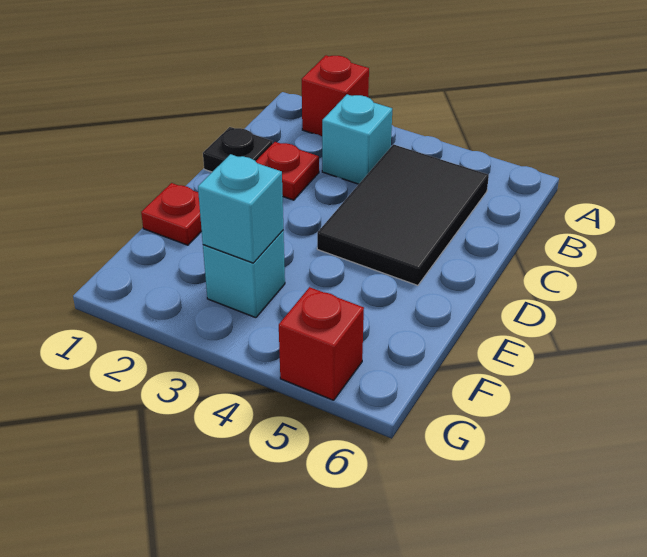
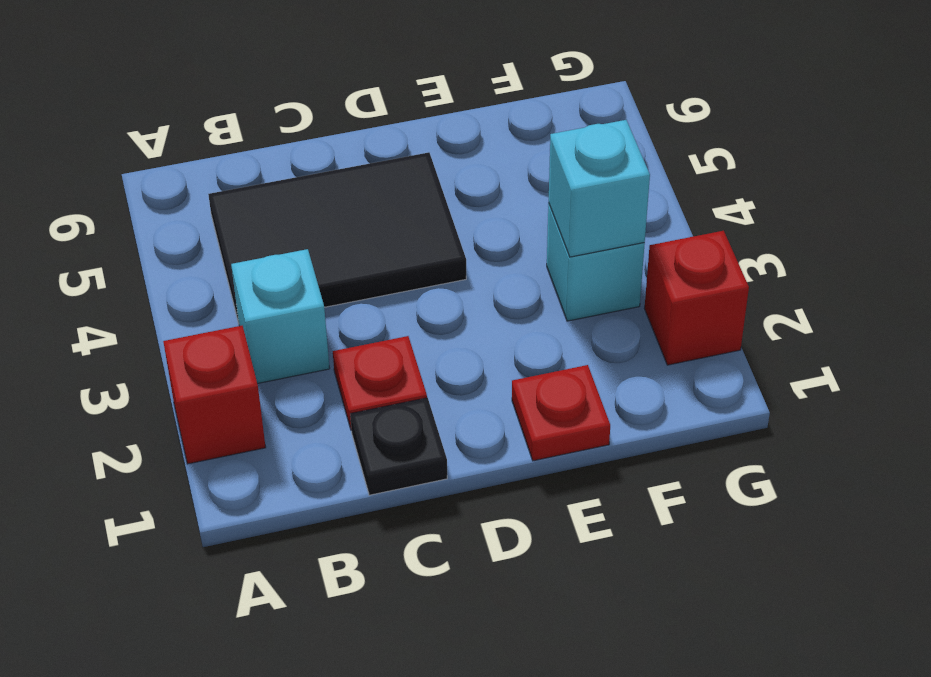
red 1x1 brick [279,287,364,400] -> red 1x1 brick moved to [644,231,749,365]

